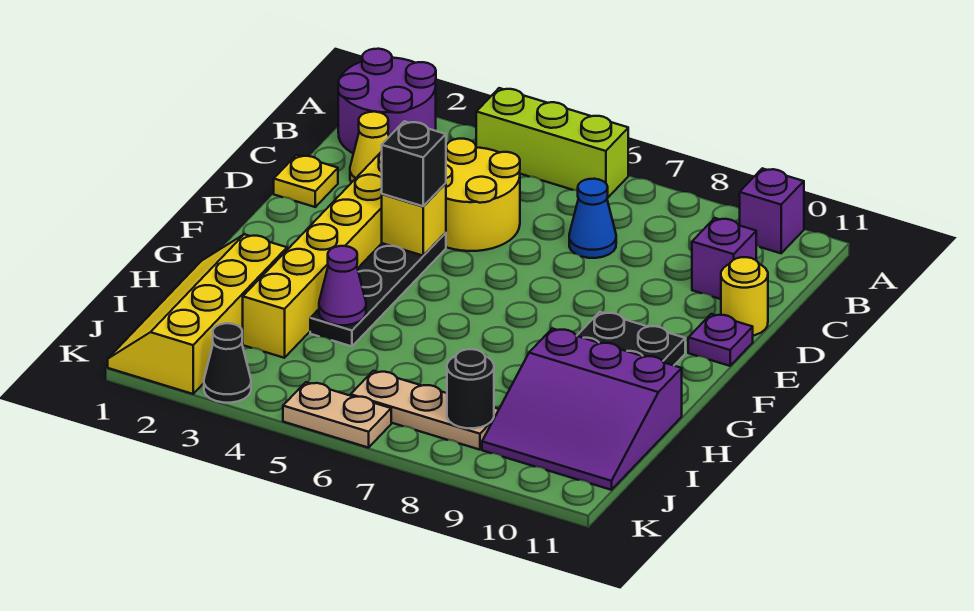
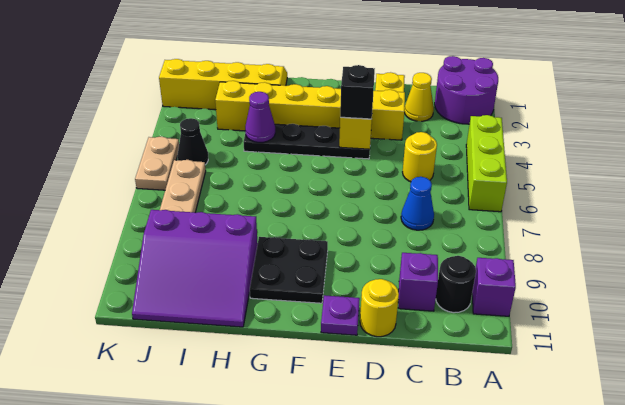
yellow 2x2 round brick [446,139,520,251] -> yellow 1x1 round brick [403,132,437,182]
purple 3x3 slope [482,328,682,490] -> purple 3x3 slope turned to [132,210,258,327]
black 1x1 round brick [447,349,494,428] -> black 1x1 round brick moved to [436,256,476,313]
black 1x1 cone [204,323,251,403] -> black 1x1 cone moved to [178,118,208,165]

